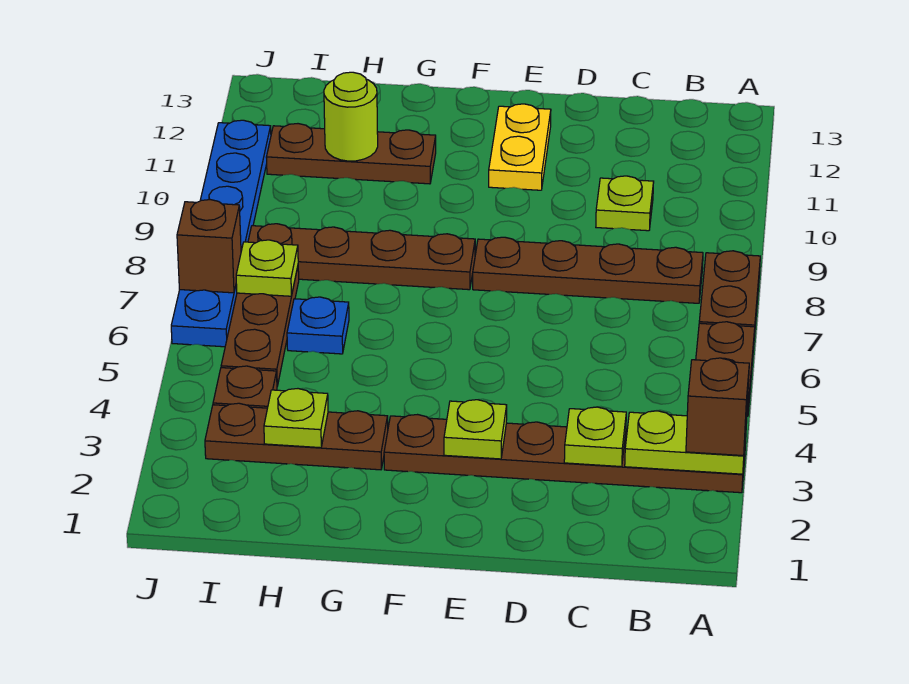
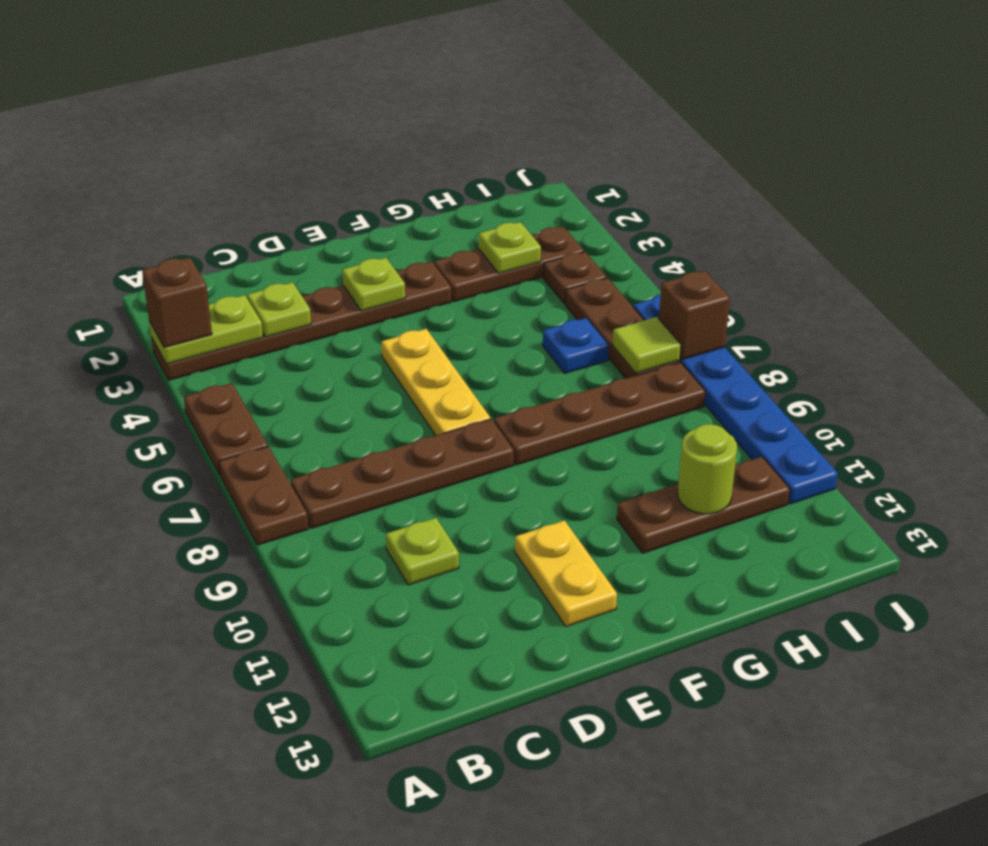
none -> yellow 1x3 plate [381,329,490,435]
lime 1x1 plate [236,240,298,296] -> lime 1x1 tile [612,317,681,373]

